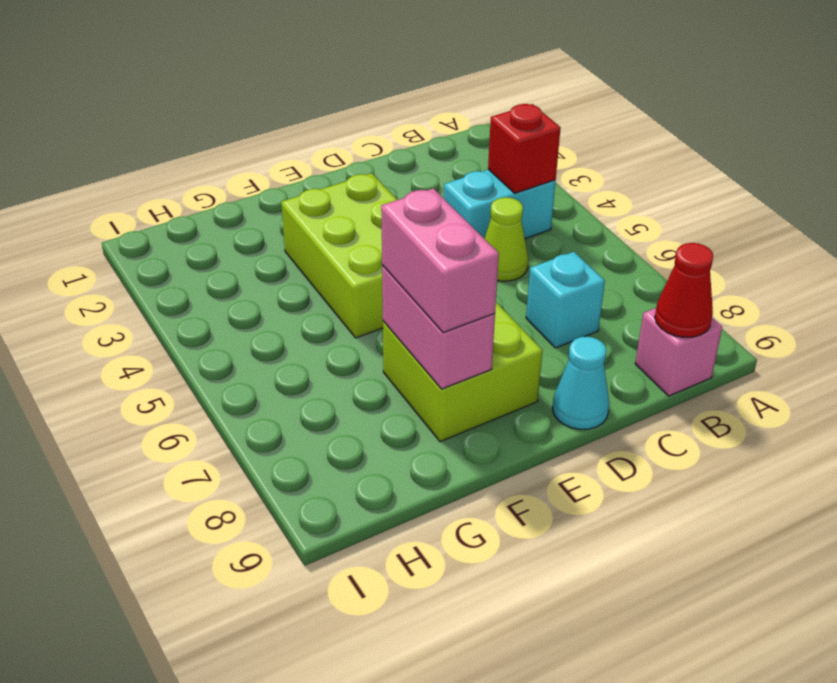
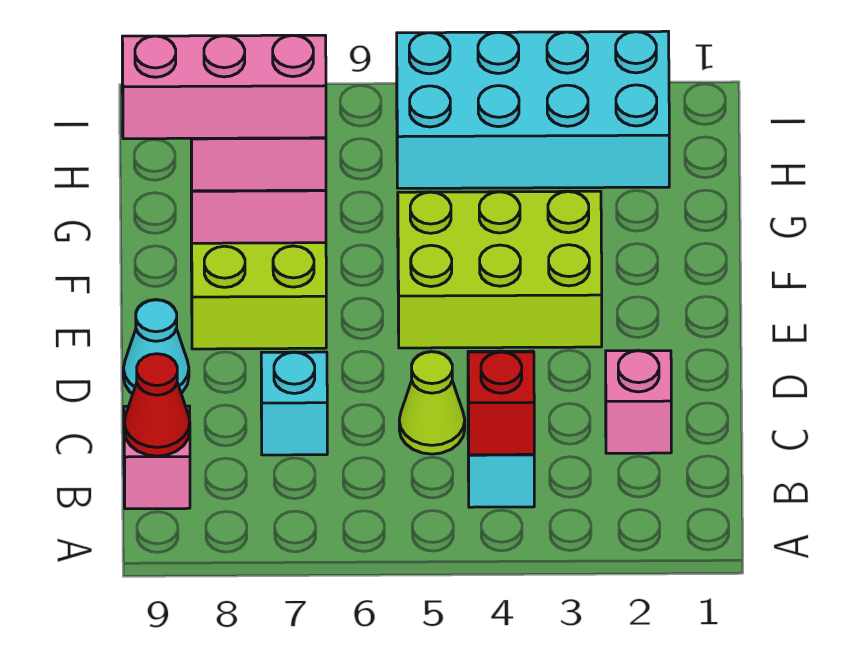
none -> pink 1x1 brick [606,351,671,453]
none -> pink 1x3 brick [122,35,326,139]
none -> cyan 2x4 brick [397,31,669,188]

